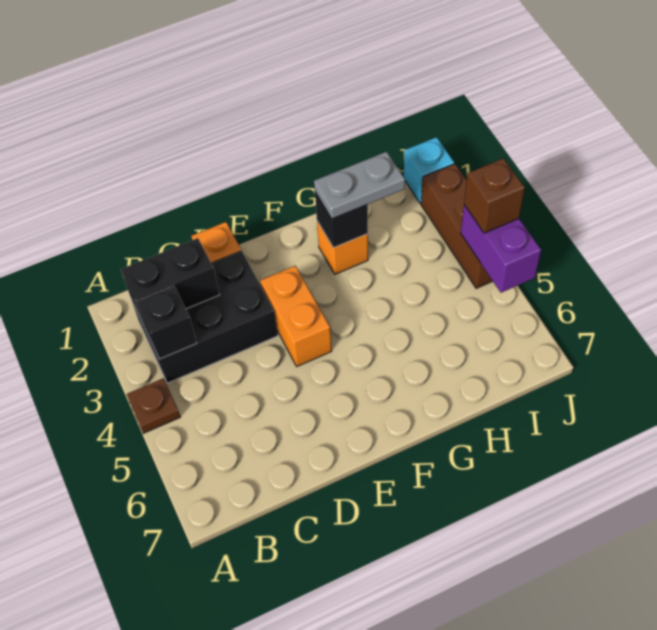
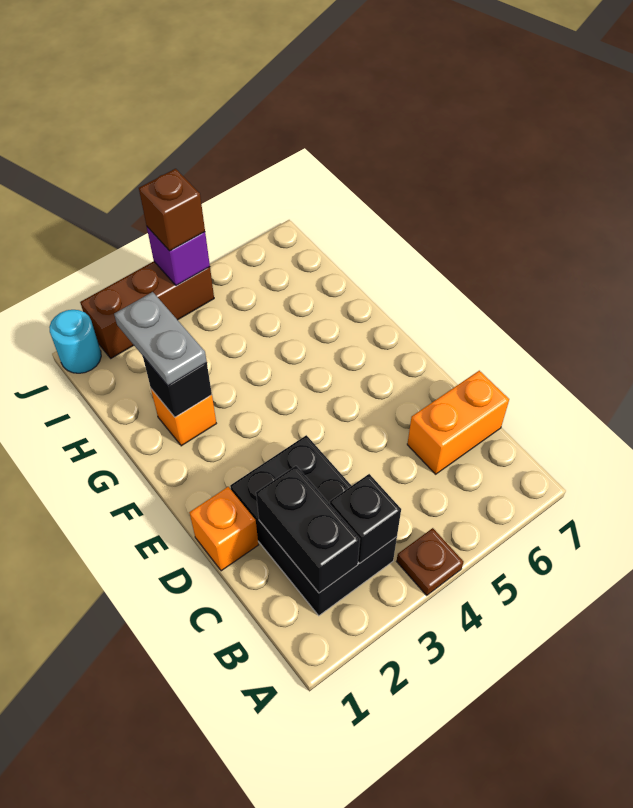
orange 1x2 brick [260,266,332,366] -> orange 1x2 brick moved to [407,371,509,474]
cyan 1x1 brick [404,137,454,203] -> cyan 1x1 round brick [49,310,101,373]
purple 1x2 brick [461,205,541,293] -> purple 1x1 brick [147,227,210,286]

